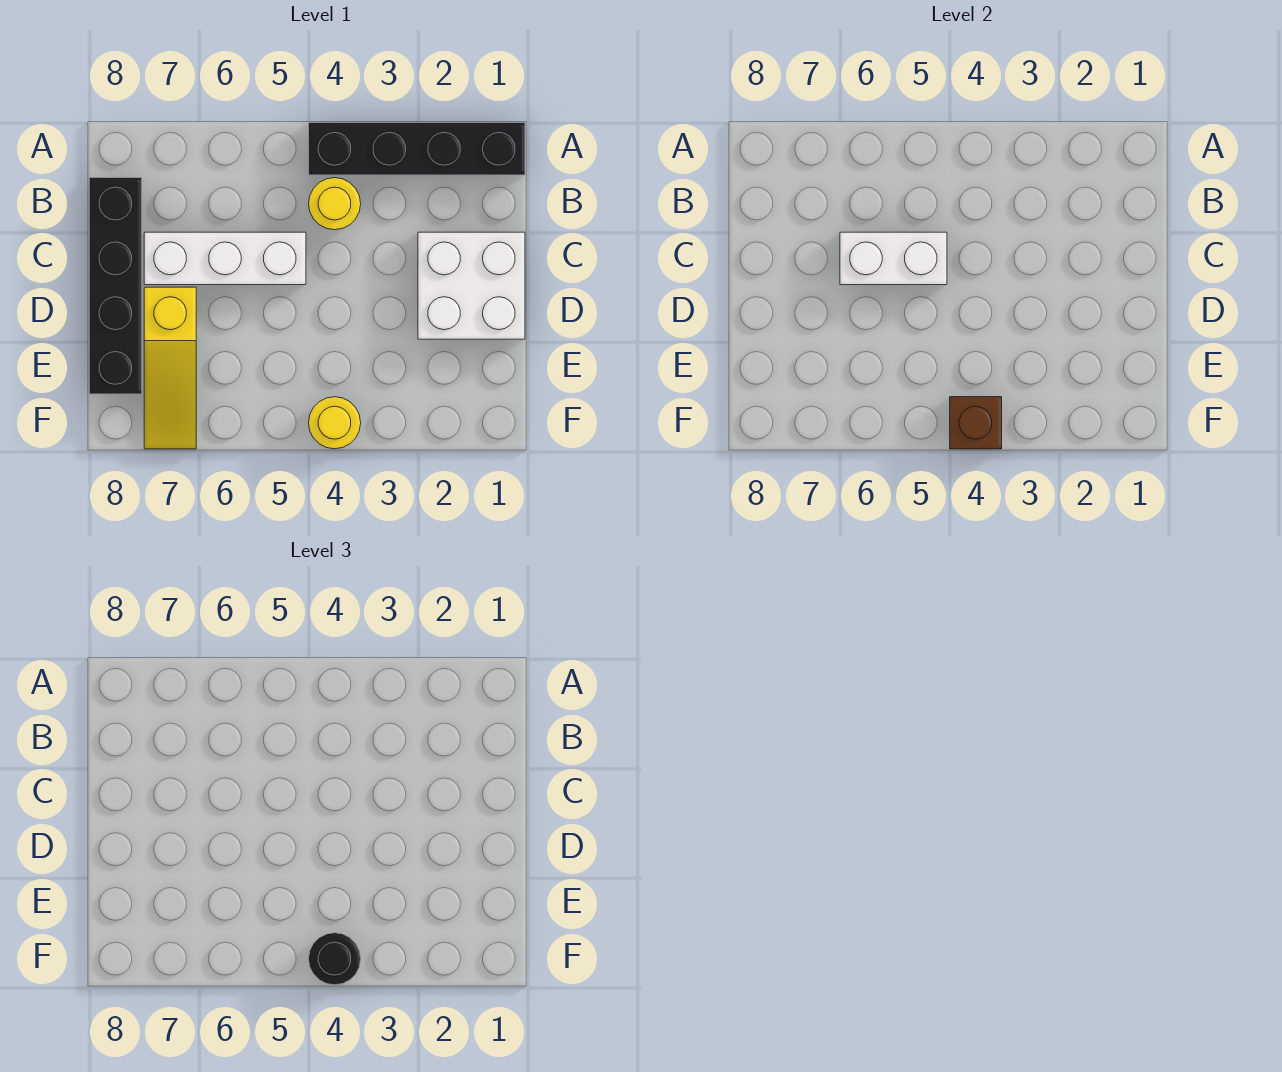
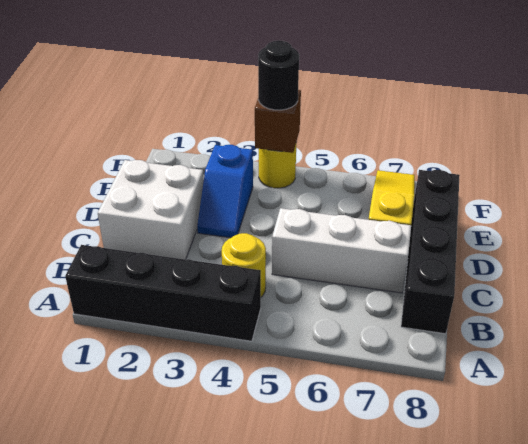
white 1x2 brick [840,232,947,285] -> none
none -> blue 1x2 slope [197,145,253,238]

